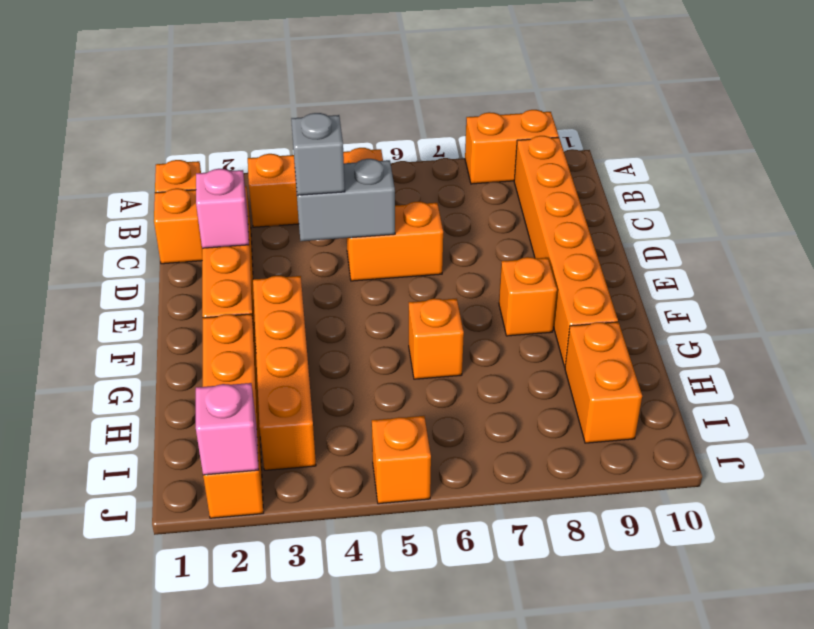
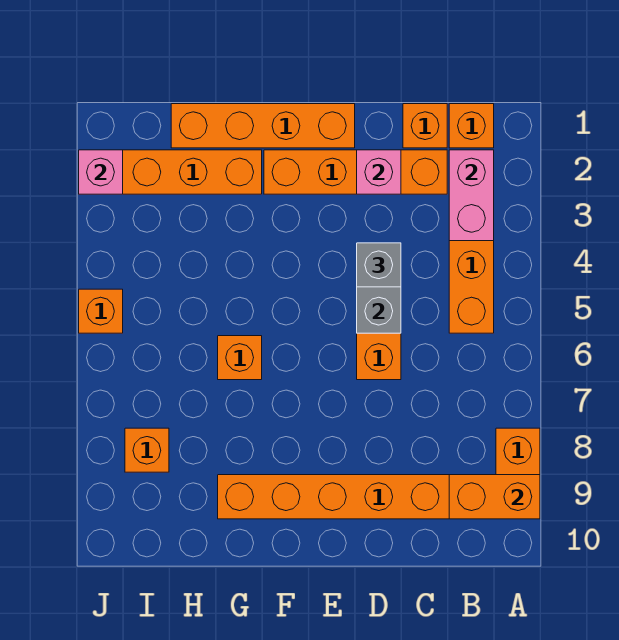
none -> pink 1x2 brick [449,150,494,241]
orange 1x4 brick [253,276,316,470] -> orange 1x4 brick moved to [171,104,355,148]
orange 1x1 brick [499,257,557,336] -> orange 1x1 brick moved to [125,428,169,472]
orange 1x2 brick [565,322,642,443] -> orange 1x2 brick moved to [449,475,540,519]

